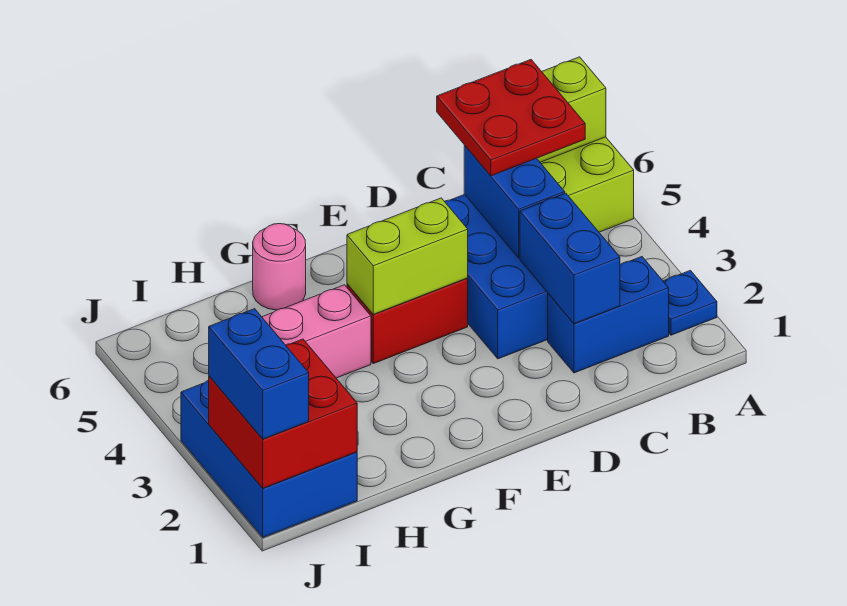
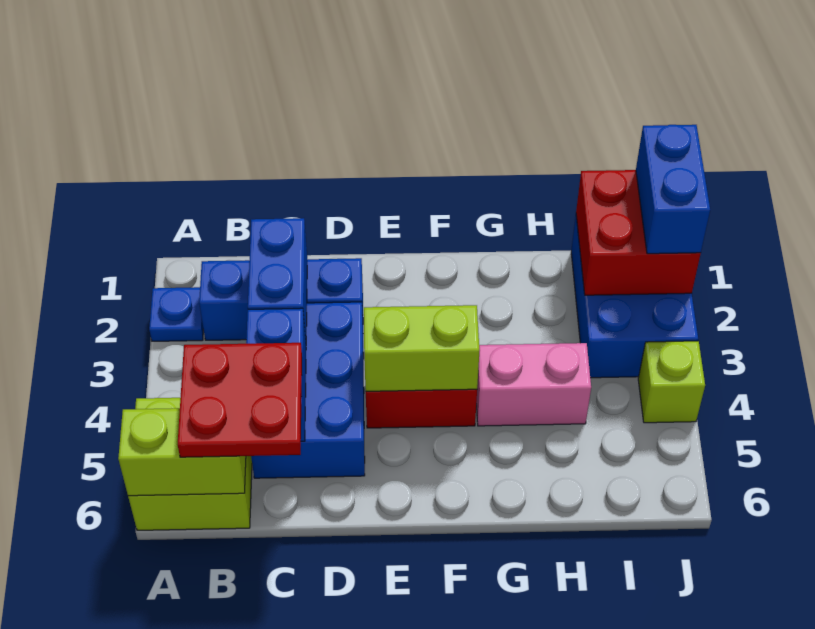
blue 1x2 brick [548,257,669,373] -> blue 1x3 brick [199,258,363,340]
pink 1x1 round brick [253,224,306,310] -> none
none -> lime 1x1 brick [638,341,705,423]

